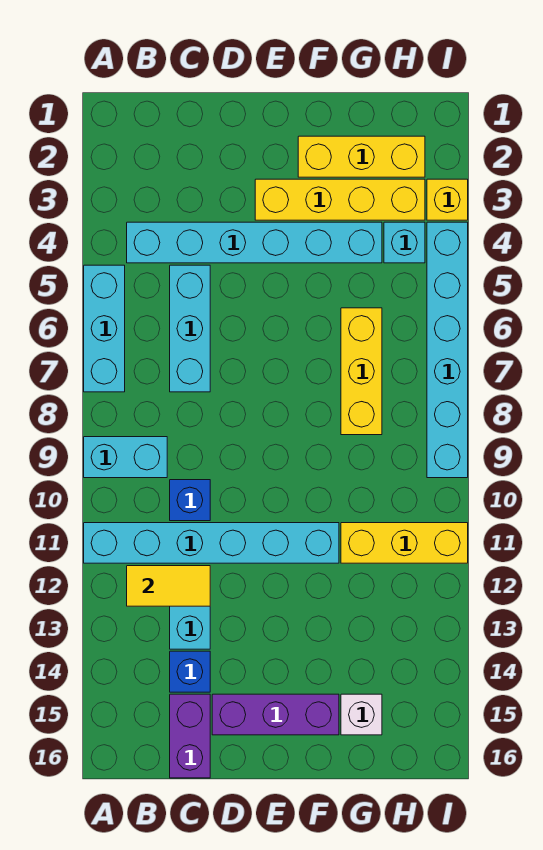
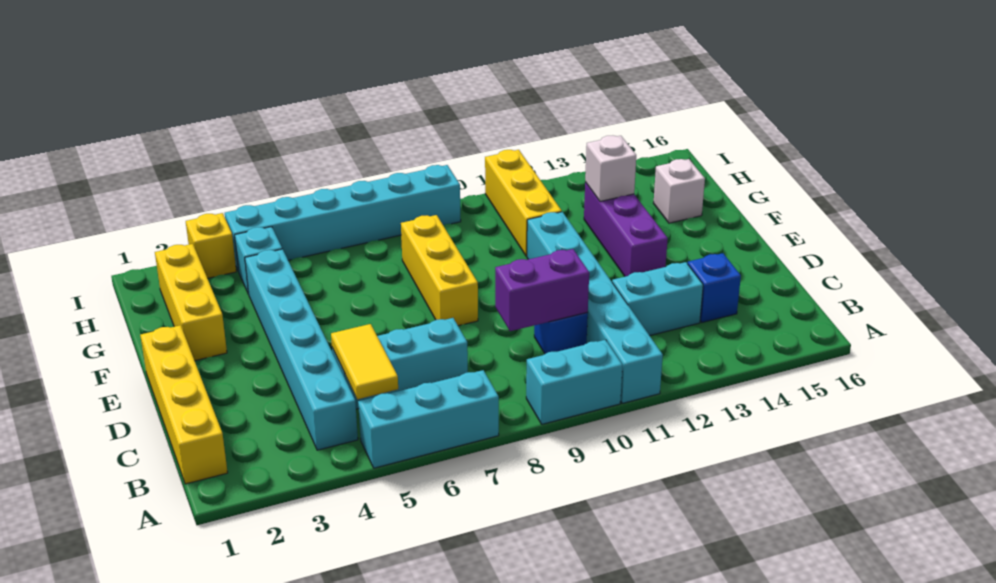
cyan 1x2 brick [84,437,167,478] -> cyan 1x2 brick turned to [526,340,623,424]
yellow 1x2 tile [127,566,210,606] -> yellow 1x2 tile moved to [331,324,398,399]
purple 1x2 brick [170,694,210,778] -> purple 1x2 brick moved to [495,249,589,331]
purple 1x3 brick [212,694,339,735] -> purple 1x3 brick moved to [584,182,668,276]
yellow 1x4 brick [255,179,425,220] -> yellow 1x4 brick moved to [140,325,228,484]
yellow 1x3 brick [341,308,382,435] -> yellow 1x3 brick turned to [401,215,478,326]
none -> white 1x1 brick [585,136,636,202]

